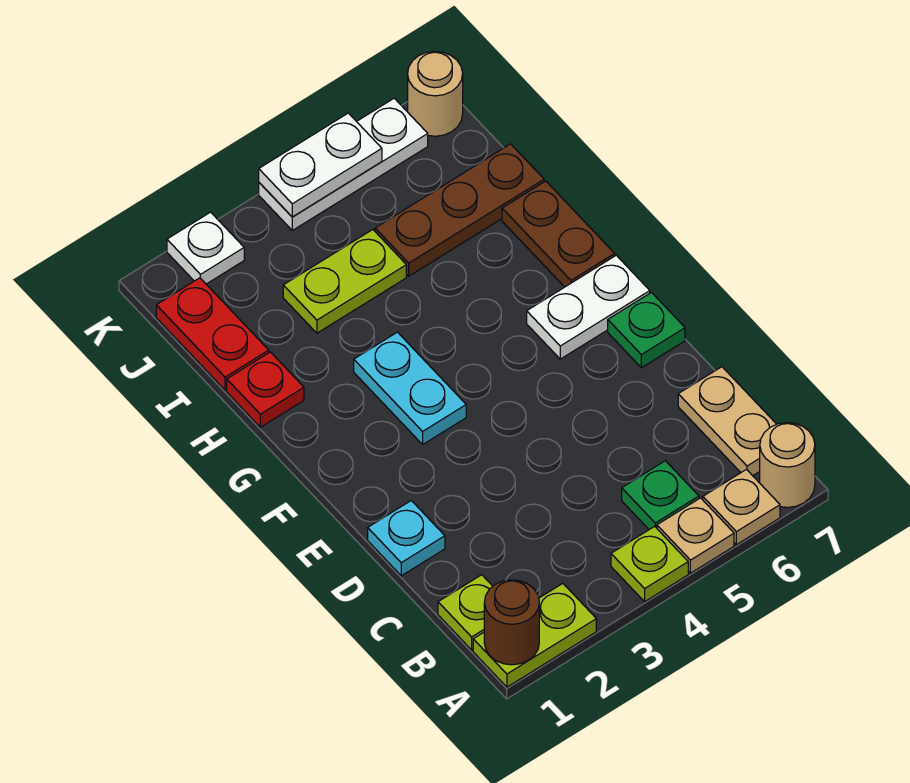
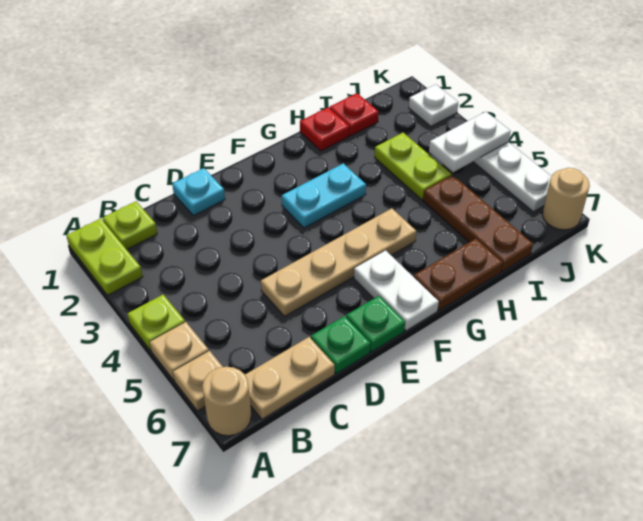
brown 1x1 round brick [484,580,539,665] -> none
green 1x1 plate [622,461,699,530] -> green 1x1 plate moved to [311,316,371,374]
none -> tan 1x4 plate [261,208,416,316]
red 1x2 plate [156,278,269,390] -> red 1x1 plate [330,93,379,136]
white 1x2 plate [259,113,382,217] -> white 1x2 plate turned to [429,112,511,172]

